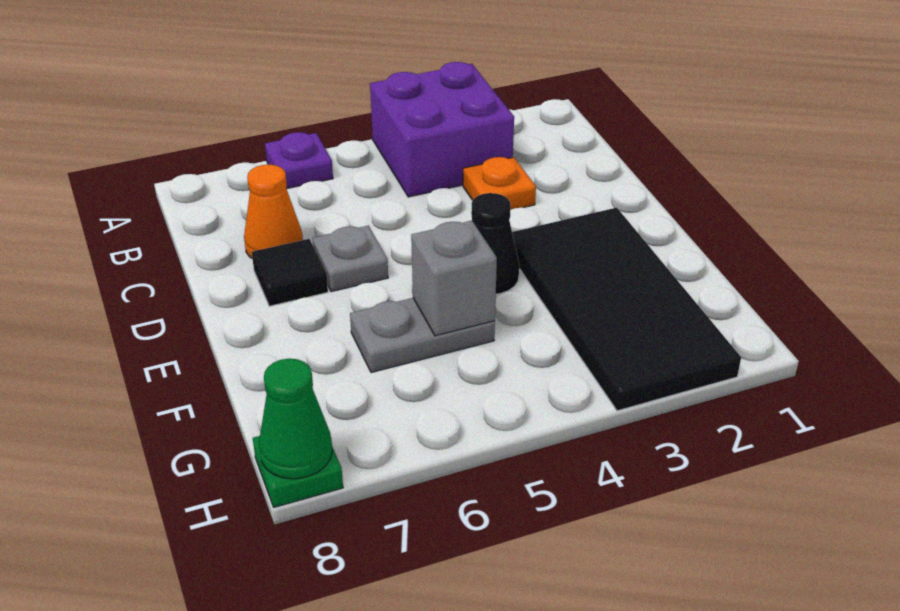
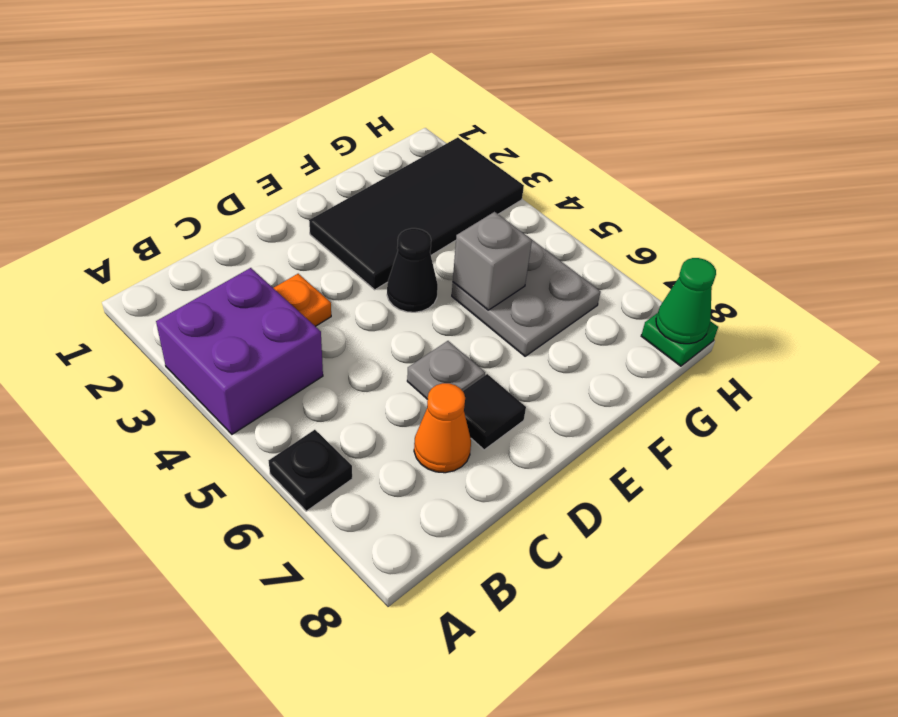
purple 1x1 plate [265,132,333,189] -> black 1x1 plate [269,430,352,511]
grey 1x2 plate [350,298,495,373] -> grey 2x2 plate [452,238,600,356]

